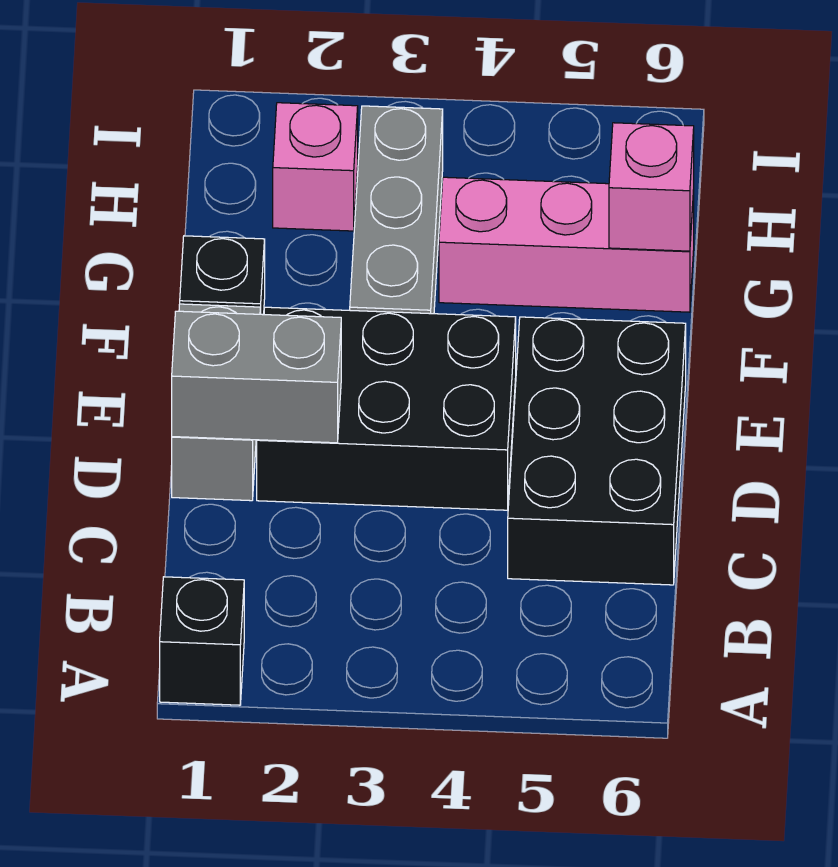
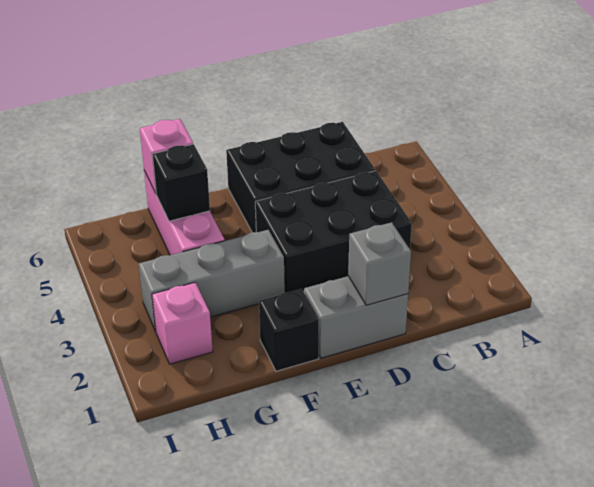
black 1x1 brick [160,577,244,705] -> black 1x1 brick moved to [152,144,210,221]
grey 1x2 brick [172,311,341,443] -> grey 1x1 brick [348,222,411,305]
black 2x3 brick [257,307,516,510] -> black 2x3 brick turned to [255,171,412,293]

